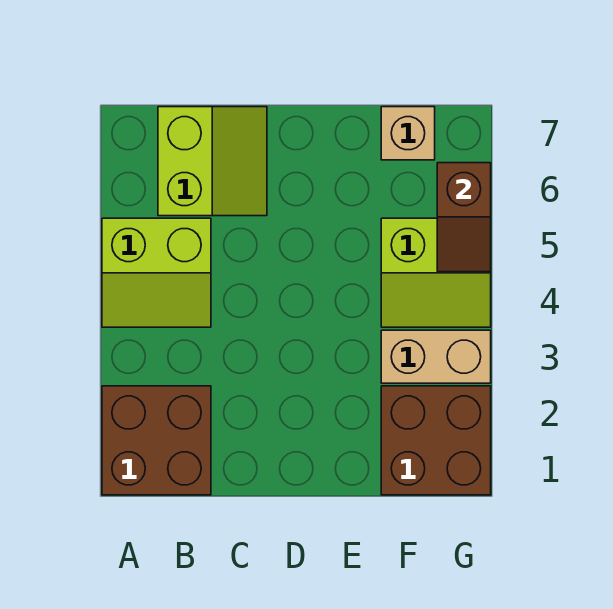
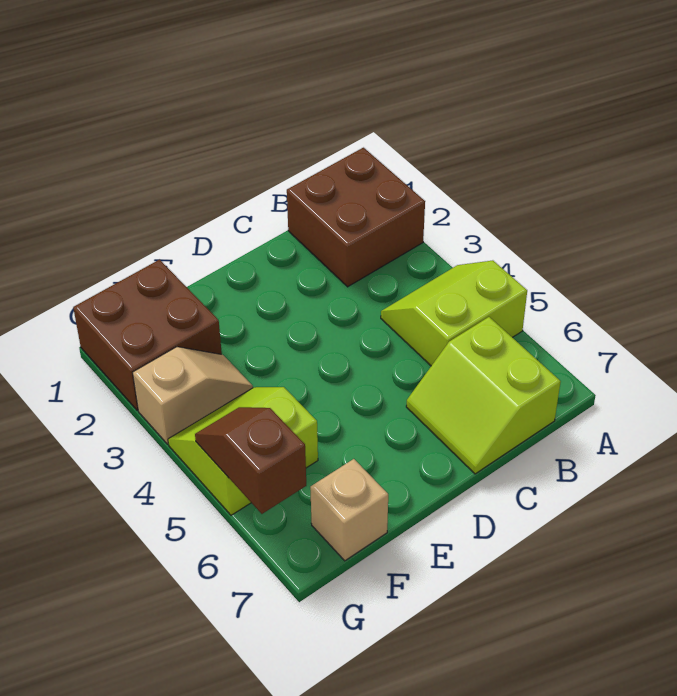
tan 1x2 brick [381,330,491,383] -> tan 1x2 slope [133,347,253,444]

